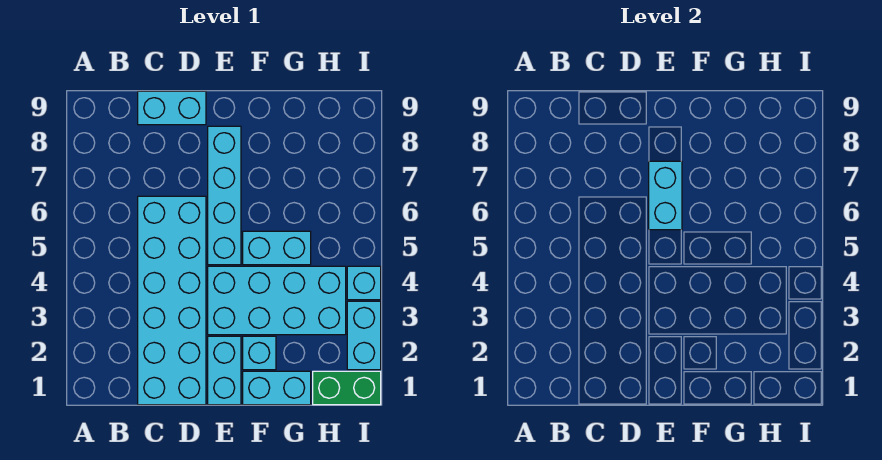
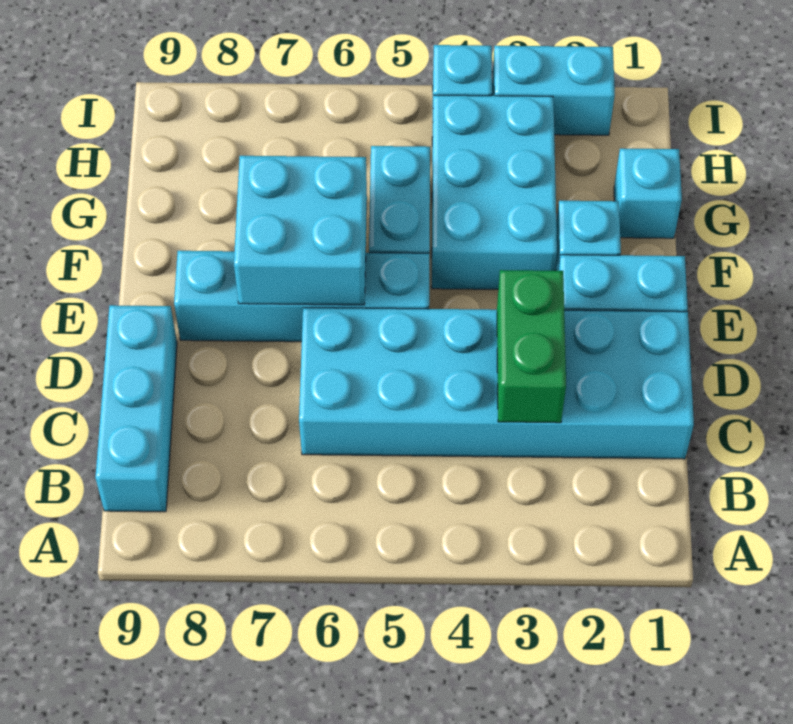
cyan 1x2 brick [138,91,206,125] -> cyan 1x3 brick [95,305,177,512]
cyan 2x4 brick [208,266,346,335] -> cyan 2x3 brick [432,95,557,289]
cyan 1x2 brick [649,161,682,230] -> cyan 2x2 brick [234,156,367,305]
cyan 1x2 brick [243,371,311,405] -> cyan 1x1 brick [614,149,682,238]
green 1x2 brick [313,371,381,405] -> green 1x2 brick moved to [497,270,566,423]

